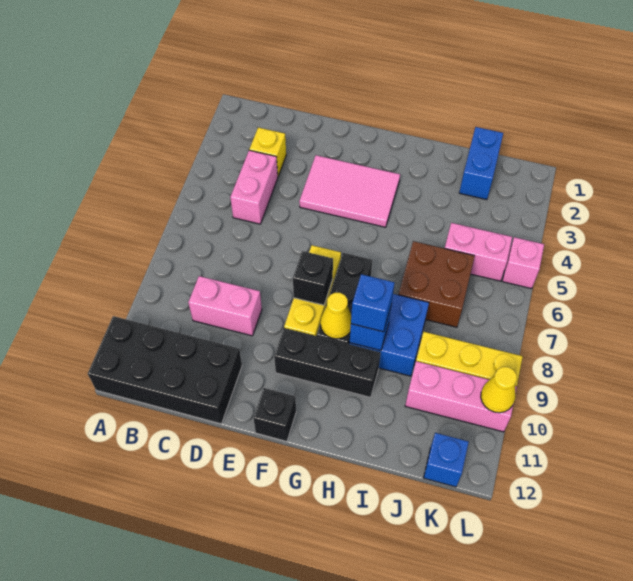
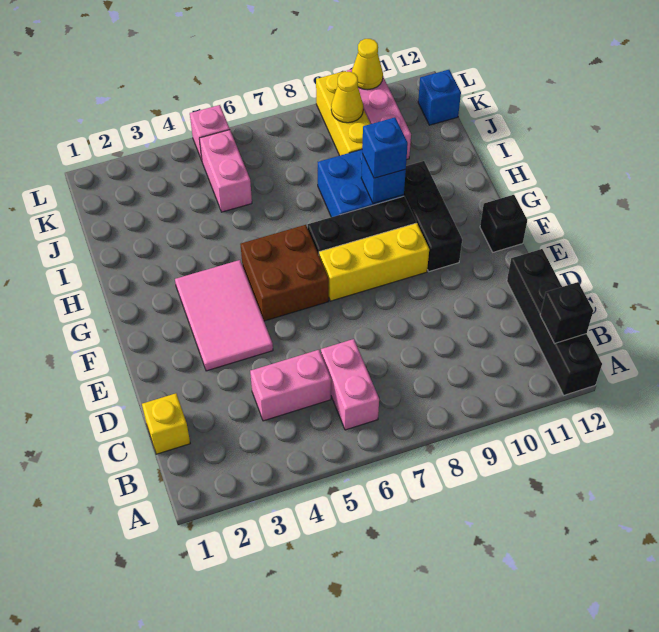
black 2x4 brick [88,316,242,424] -> black 1x4 brick [507,249,602,395]
yellow 1x1 brick [249,127,286,176] -> yellow 1x1 brick moved to [142,393,190,454]
pink 1x2 brick [188,276,262,336] -> pink 1x2 brick moved to [321,339,379,430]
black 1x1 brick [293,251,333,305] -> black 1x1 brick moved to [540,282,593,343]
yellow 1x1 cone [320,293,351,339] -> yellow 1x1 cone moved to [331,72,363,123]
brown 2x2 brick [398,241,475,327] -> brown 2x2 brick moved to [241,225,329,321]
blue 1x2 brick [459,127,503,200] -> none

